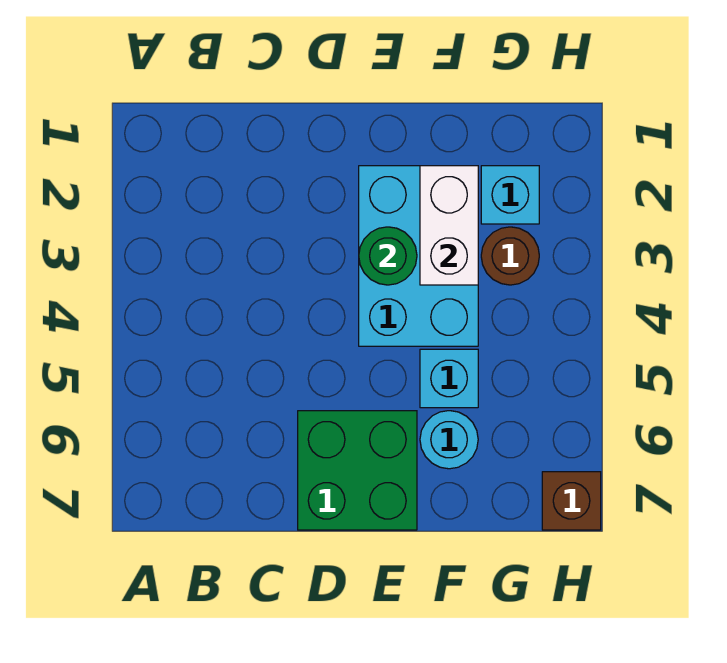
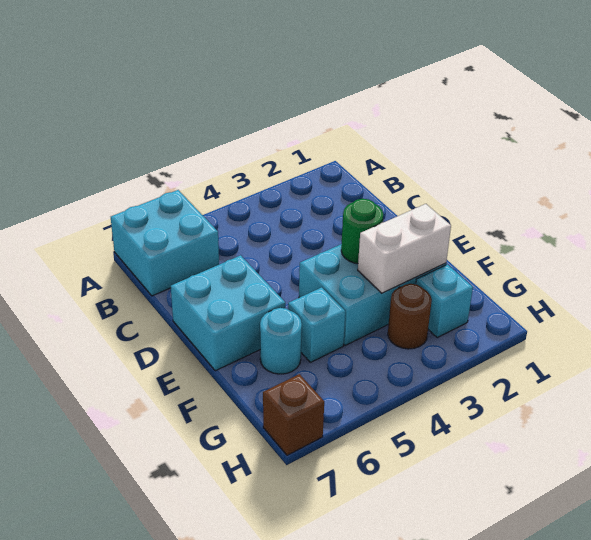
none -> cyan 2x2 brick [111,190,219,296]
green 2x2 brick [298,411,417,530] -> cyan 2x2 brick [171,255,285,371]

